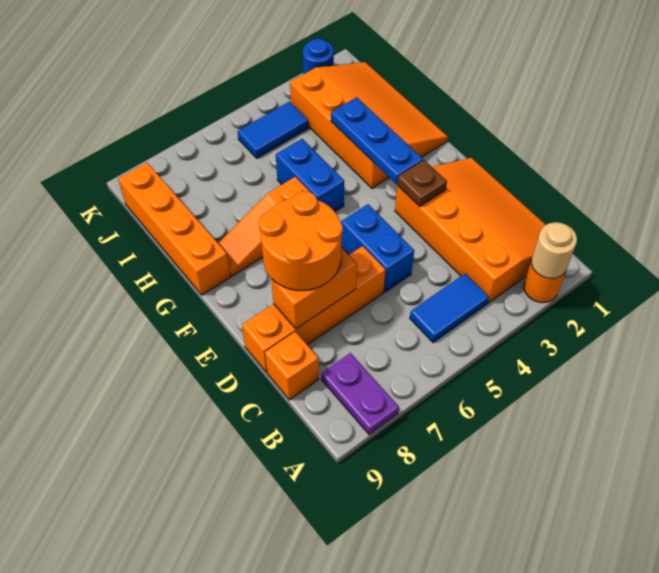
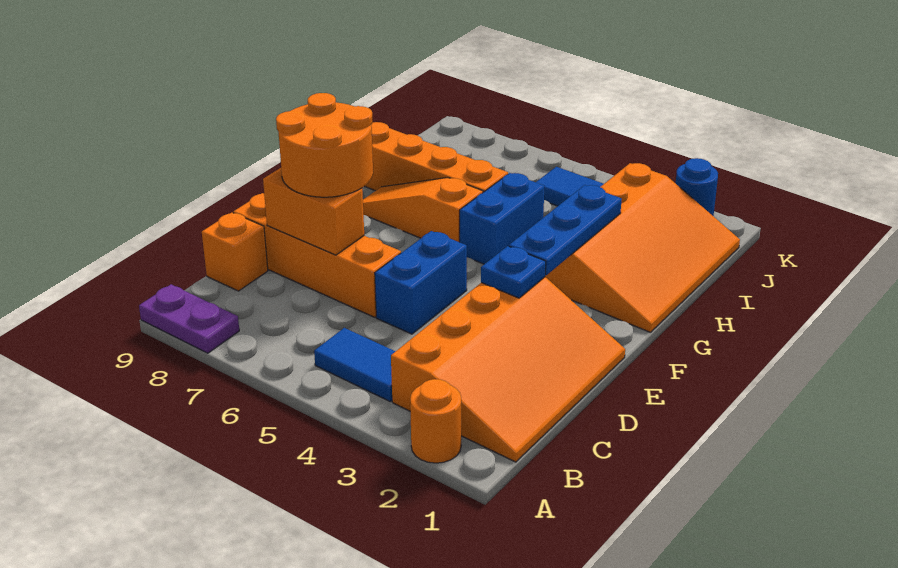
tan 1x1 round brick [531,222,577,279] -> none
purple 1x2 plate [321,353,399,435] -> purple 1x2 plate turned to [139,284,239,353]
brown 1x1 plate [397,160,447,207] -> blue 1x1 plate [481,246,546,298]
orange 1x4 brick [118,162,230,295] -> orange 1x4 brick turned to [365,122,508,192]

